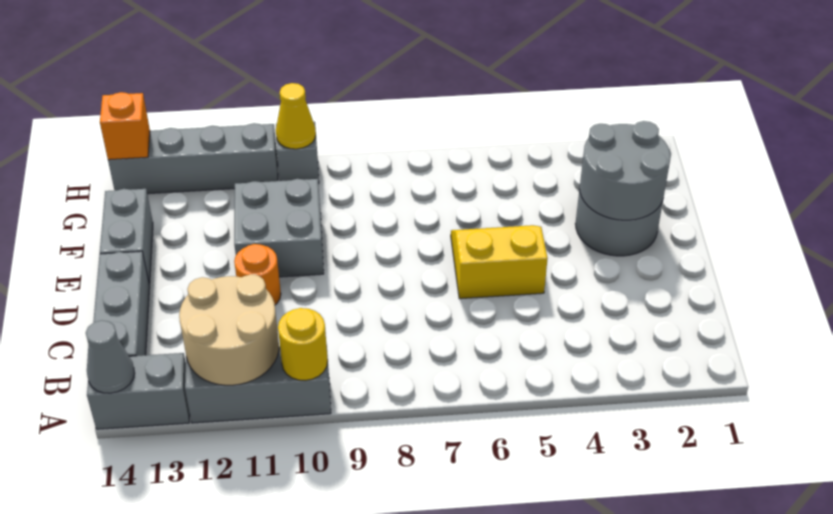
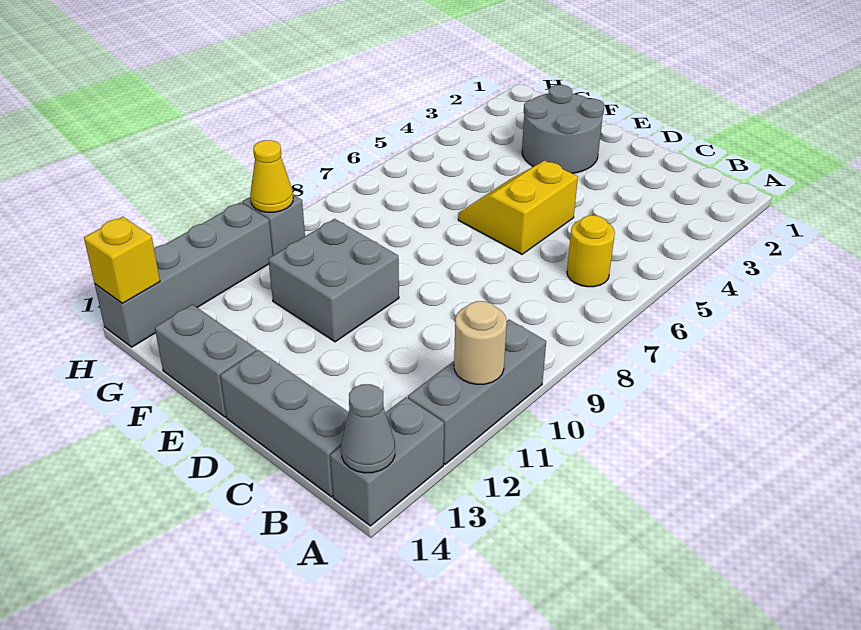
yellow 1x1 round brick [278,308,328,381] -> yellow 1x1 round brick moved to [567,215,615,287]
tan 2x2 round brick [179,274,279,385] -> tan 1x1 round brick [454,301,507,384]
orange 1x1 round brick [234,244,281,305] -> none
grey 2x2 round brick [580,121,670,220] -> none
orange 1x1 brick [100,92,150,160] -> yellow 1x1 brick [84,217,160,303]

